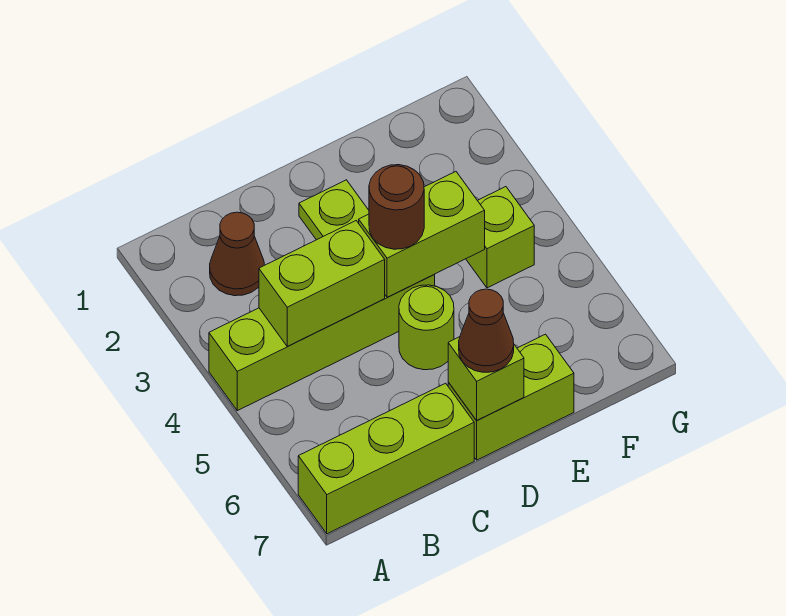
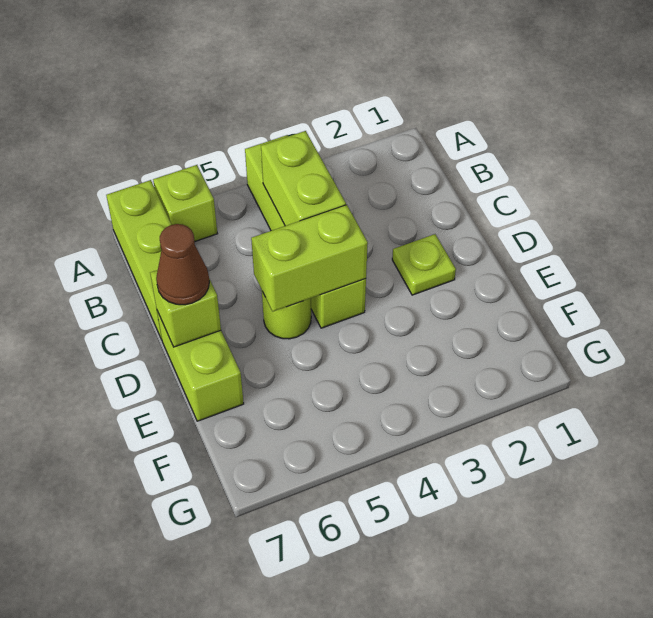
brown 1x1 cone [210,212,264,296] -> none
lime 1x2 brick [359,172,485,297] -> lime 1x2 brick turned to [251,205,368,311]
brown 1x1 round brick [369,165,424,249] -> none
lime 1x1 brick [466,187,534,288] -> lime 1x1 brick moved to [153,165,218,241]

